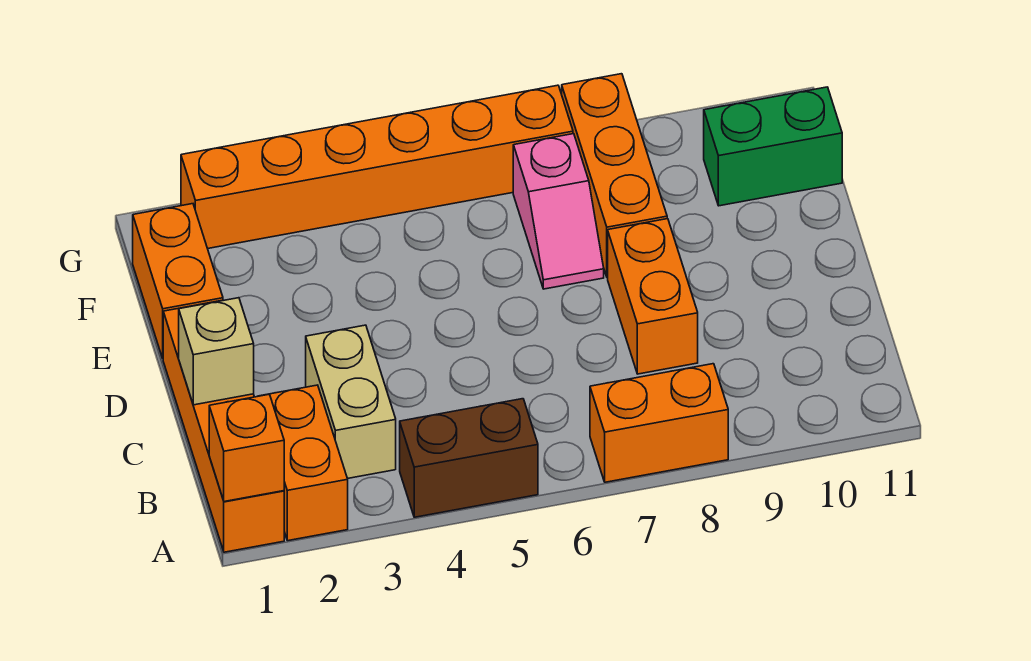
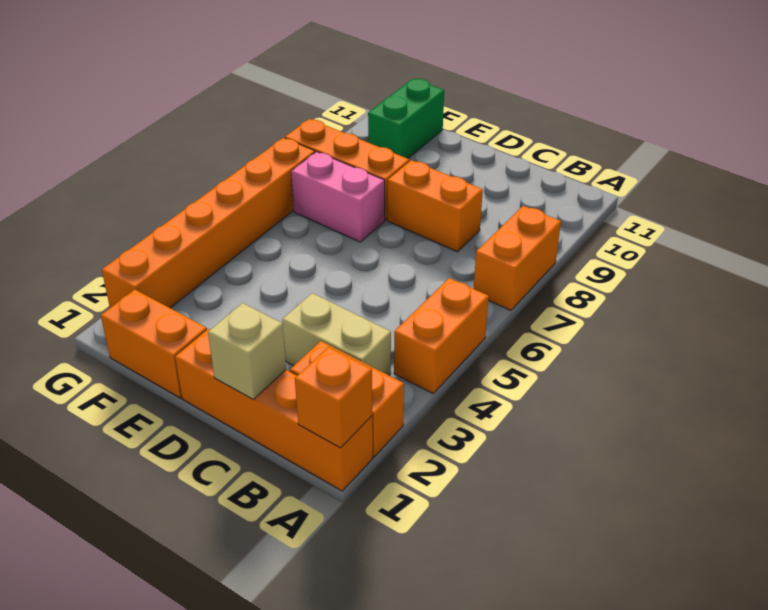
brown 1x2 brick [400,399,538,517] -> orange 1x2 brick [394,278,489,393]
pink 1x2 slope [513,134,604,289] -> pink 1x2 brick [291,152,385,242]

